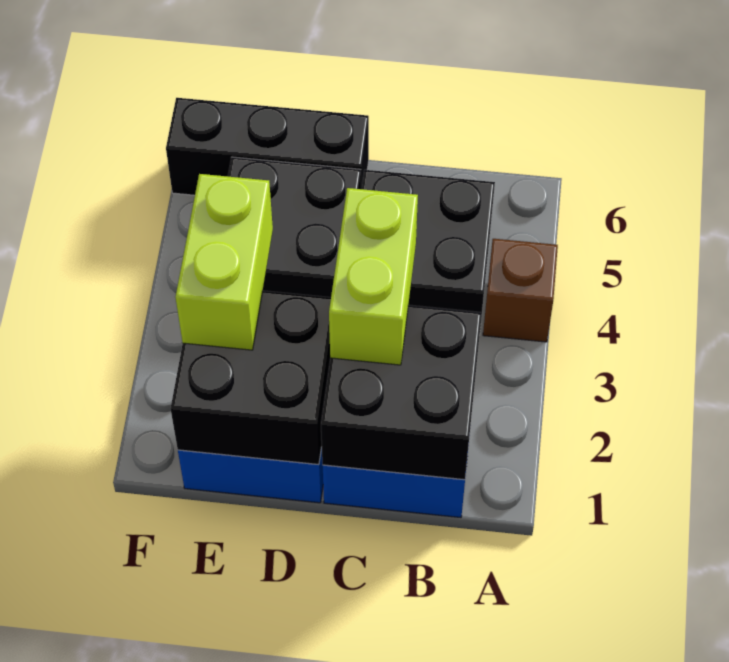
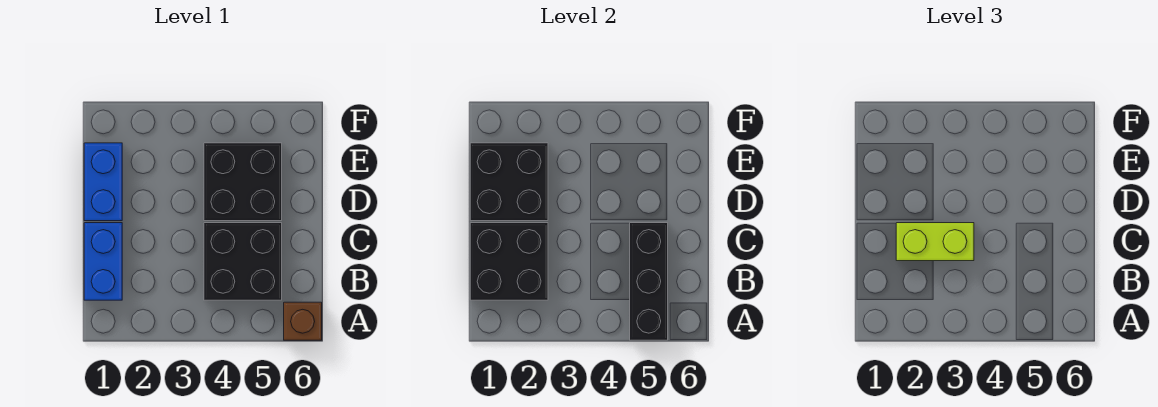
brown 1x1 brick [483,239,558,342] -> brown 1x1 brick moved to [284,302,322,340]
black 1x3 brick [166,98,369,195] -> black 1x3 brick moved to [630,223,668,340]
lime 1x2 brick [175,174,273,350] -> none

